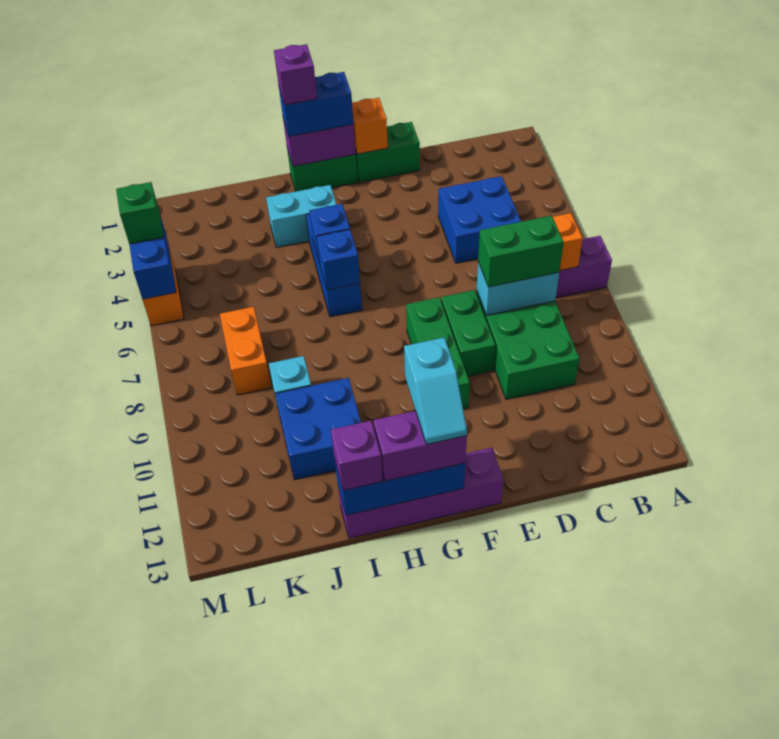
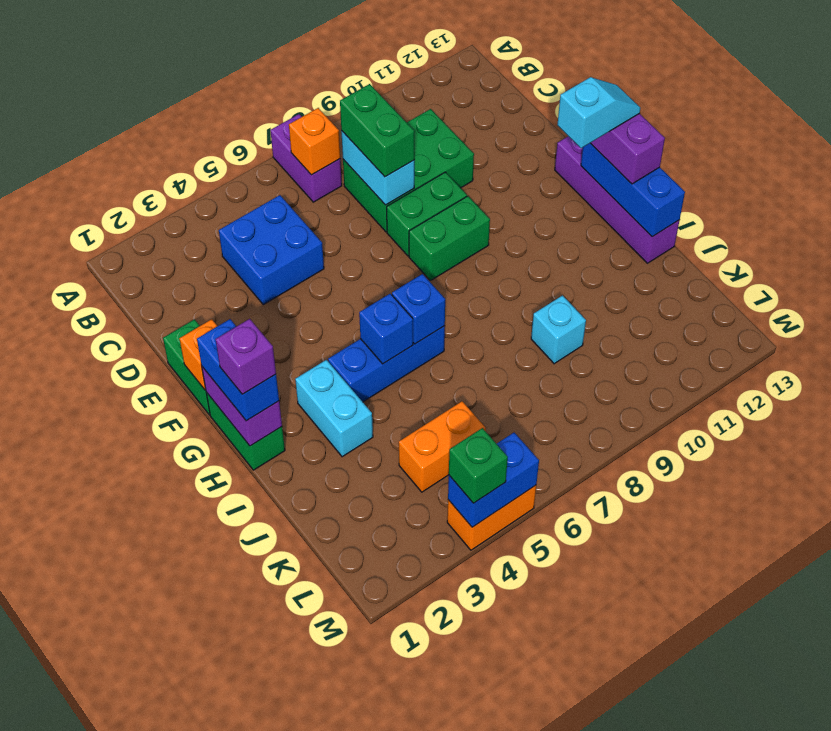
green 1x3 brick [406,297,470,409] -> green 1x2 brick [409,196,490,281]
blue 2x2 brick [275,378,361,480] -> none
purple 1x1 brick [331,421,383,490] -> none
orange 1x2 brick [220,307,271,395] -> orange 1x2 brick moved to [399,401,486,492]

